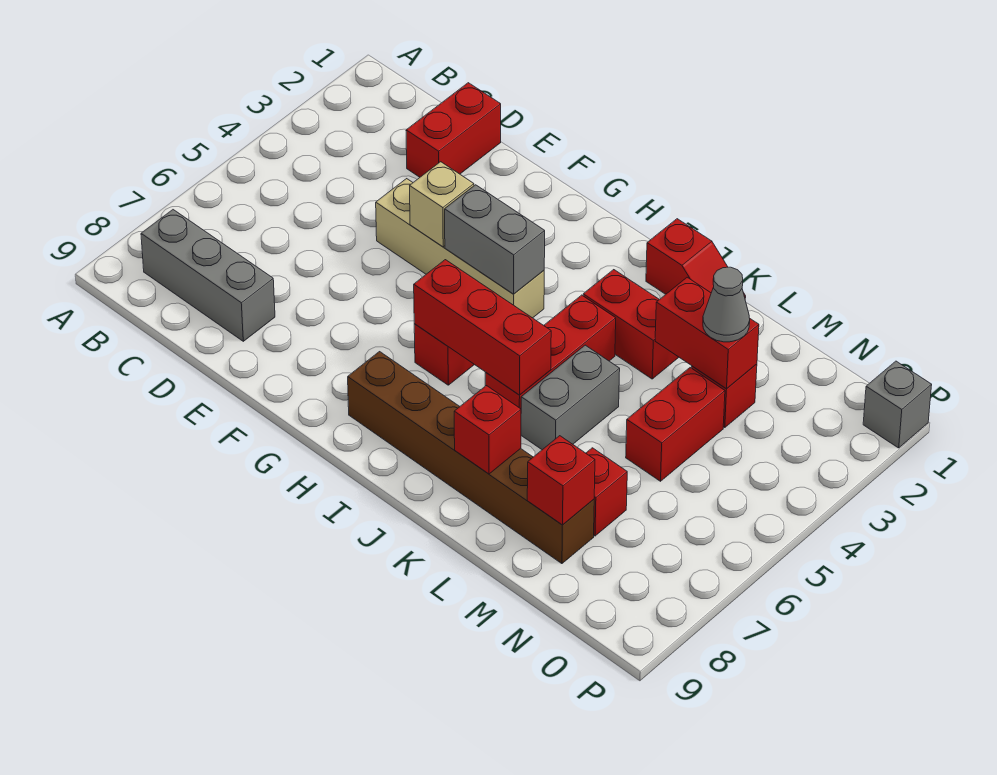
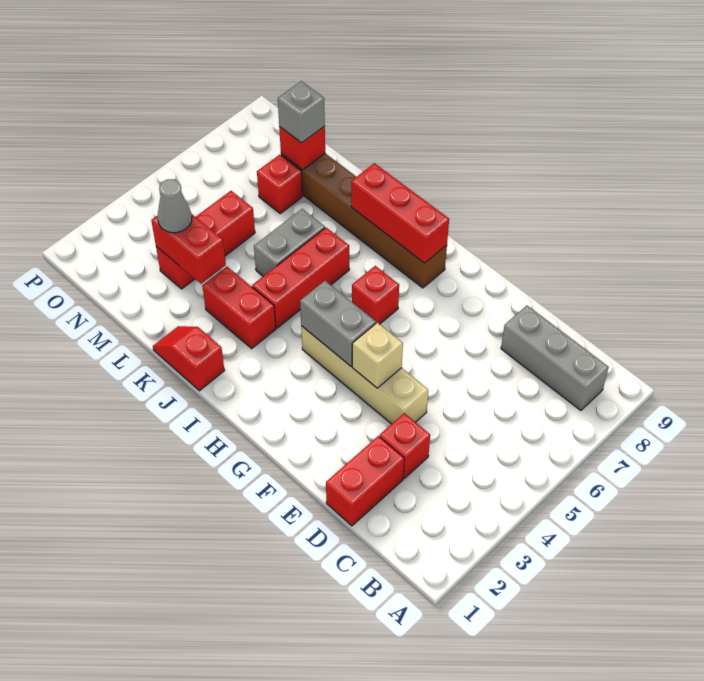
red 1x3 brick [414,260,551,395] -> red 1x3 brick moved to [351,163,449,263]
red 1x1 brick [454,386,521,474] -> red 1x1 brick moved to [379,413,430,478]
grey 1x1 brick [863,361,932,448] -> grey 1x1 brick moved to [278,81,325,143]

